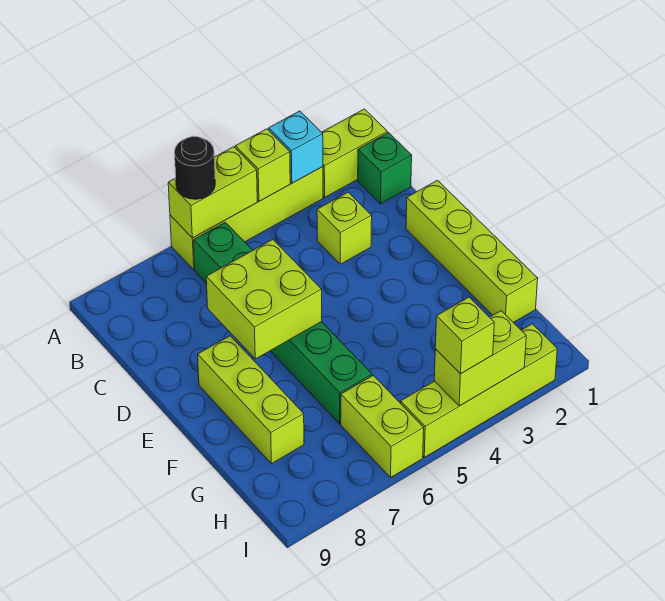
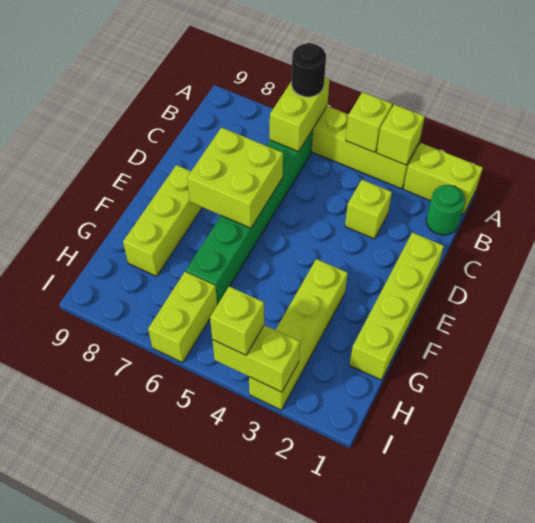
cyan 1x1 brick [269,111,323,183] -> lime 1x1 brick [377,104,425,165]
lime 1x2 brick [168,147,257,238] -> lime 1x2 brick turned to [270,78,329,152]
green 1x1 brick [358,133,412,204] -> green 1x1 round brick [426,185,465,235]
lime 1x4 brick [401,324,557,457] -> lime 1x4 brick turned to [249,259,348,410]

